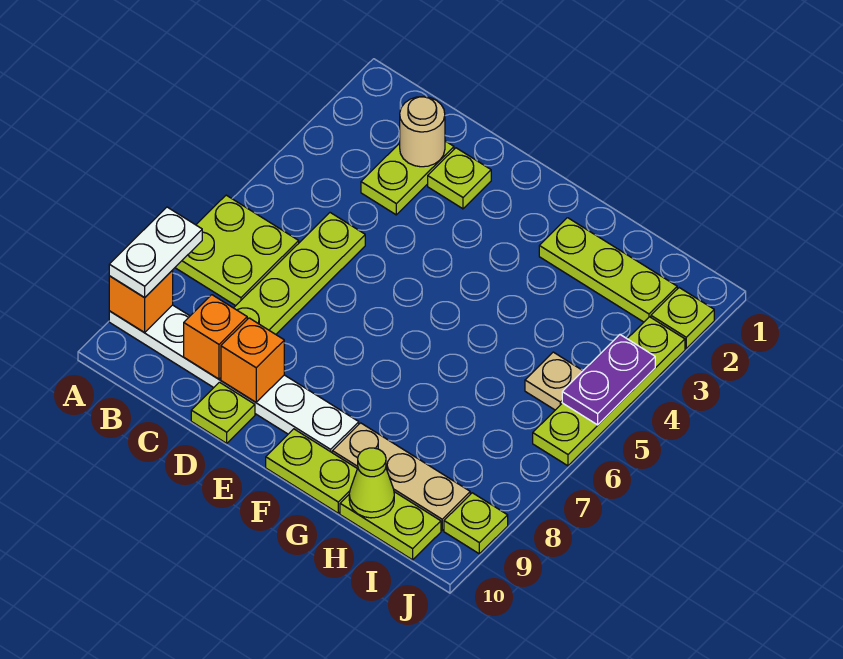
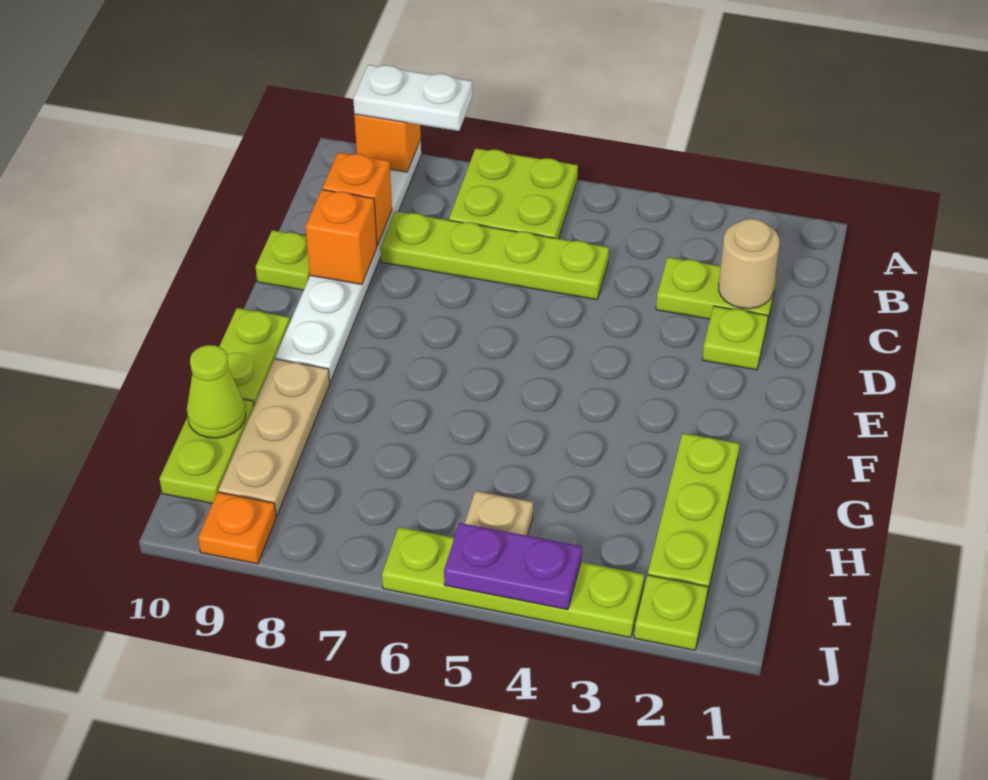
lime 1x1 plate [444,493,508,554] -> orange 1x1 plate [198,492,276,564]

